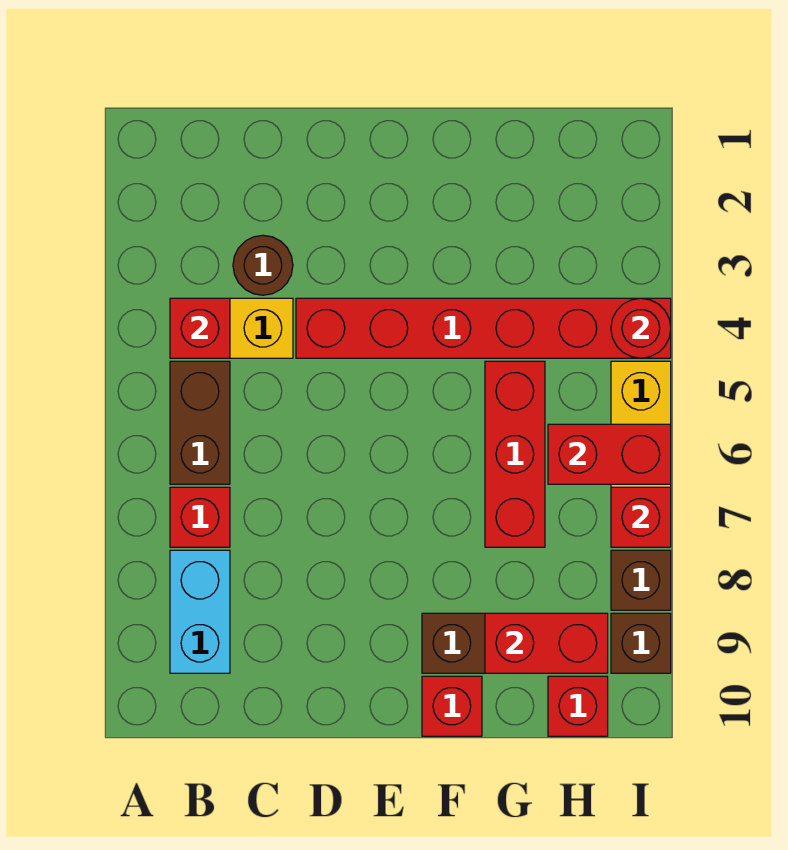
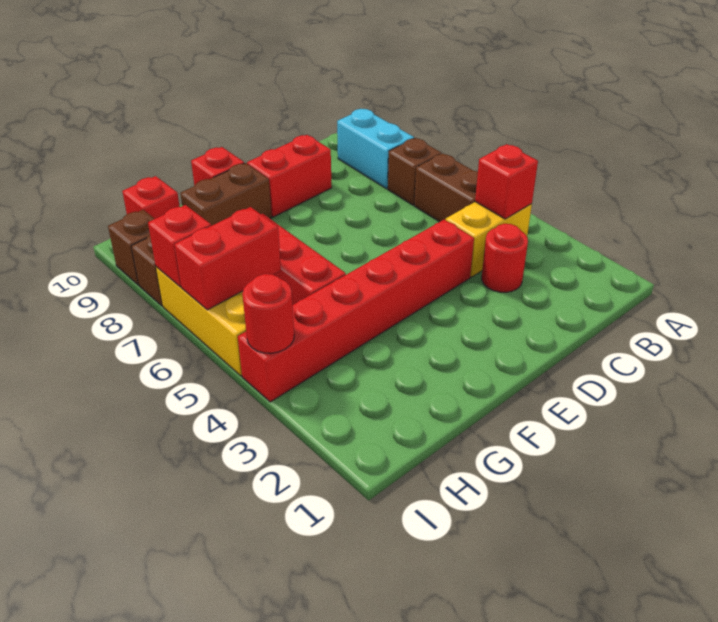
red 1x1 brick [170,487,230,547] -> brown 1x1 brick [388,138,442,205]
brown 1x1 round brick [233,235,293,295] -> red 1x1 round brick [482,224,528,292]
red 1x2 brick [485,613,608,673] -> red 1x2 brick moved to [247,135,332,217]

